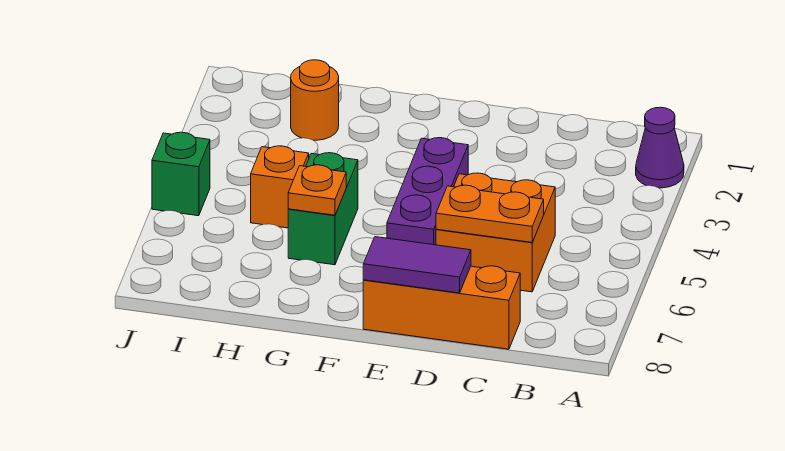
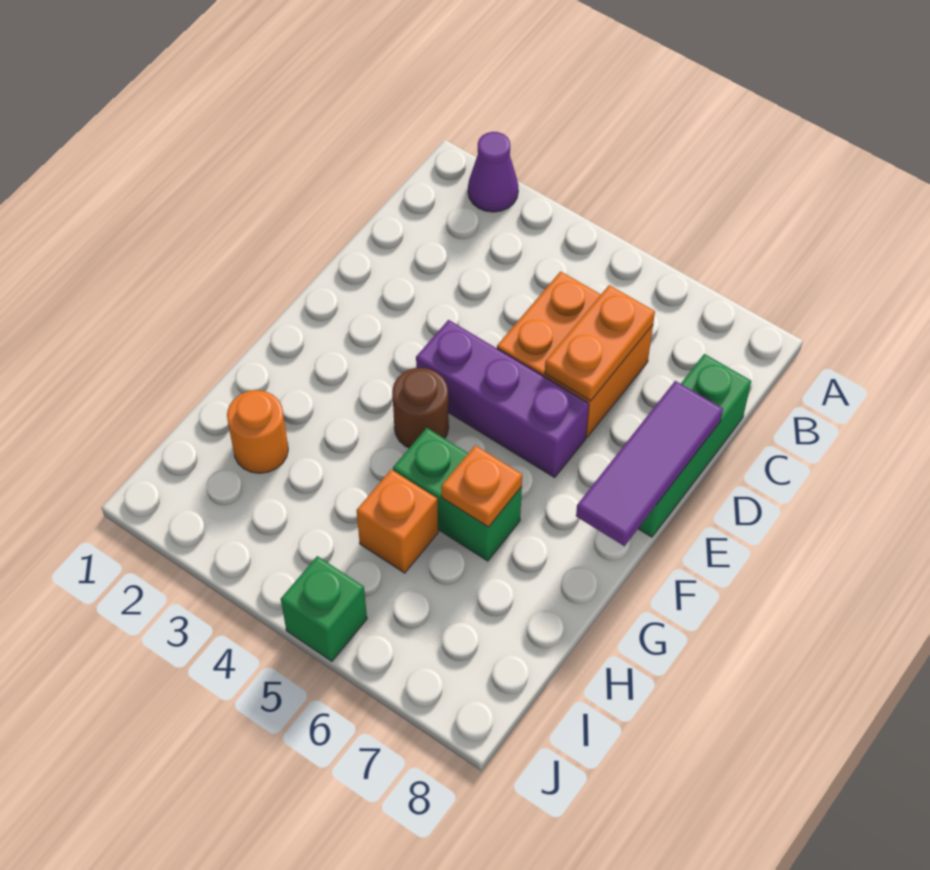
orange 1x3 brick [363,266,520,349] -> green 1x3 brick [638,354,751,537]
purple 1x2 tile [363,237,471,293] -> purple 1x3 tile [576,381,723,546]
none -> brown 1x1 round brick [392,368,449,448]

